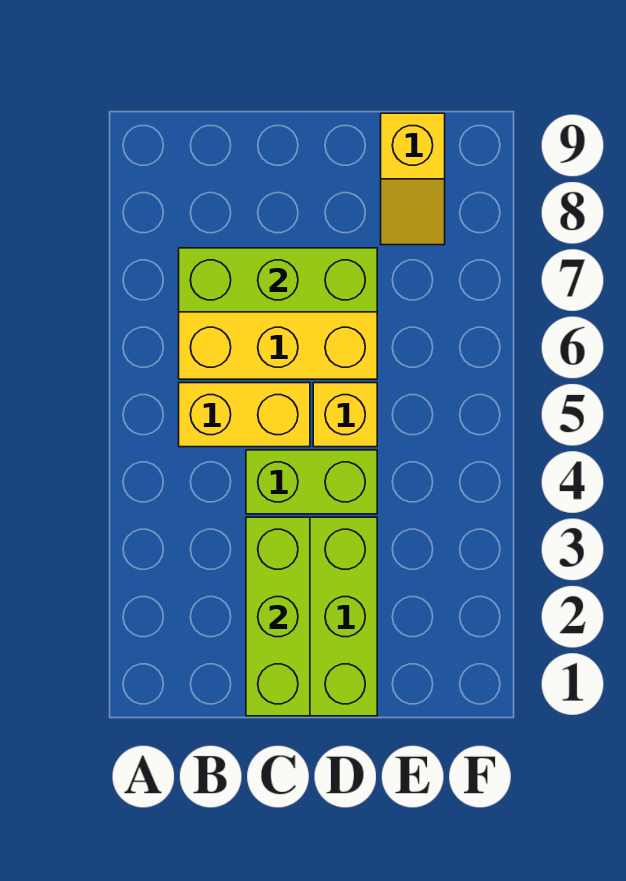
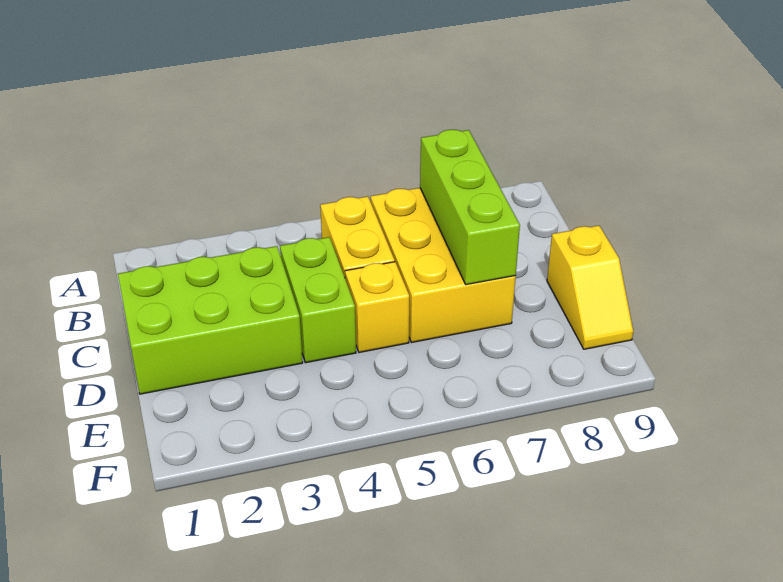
lime 1x3 brick [246,517,310,716] -> none
yellow 1x2 slope [381,113,445,245] -> yellow 1x2 slope turned to [547,226,633,349]

